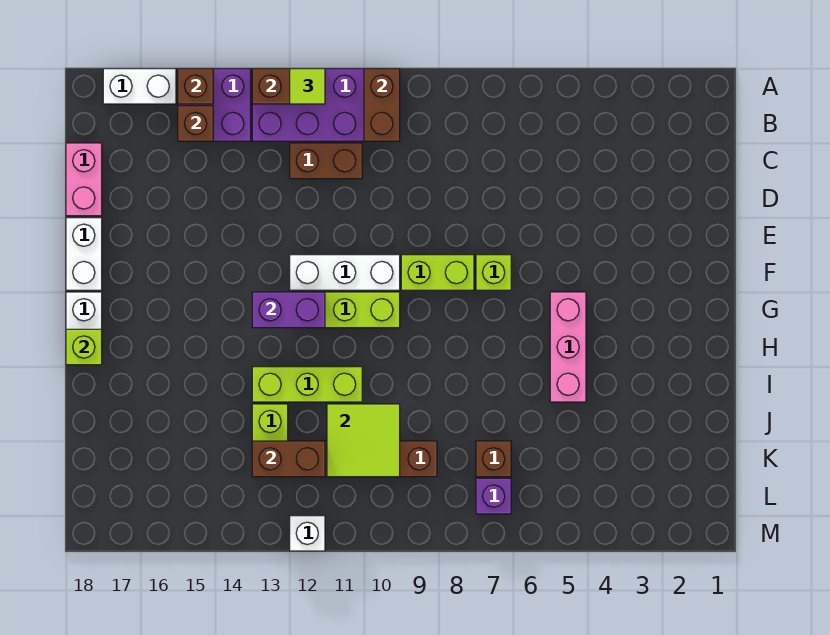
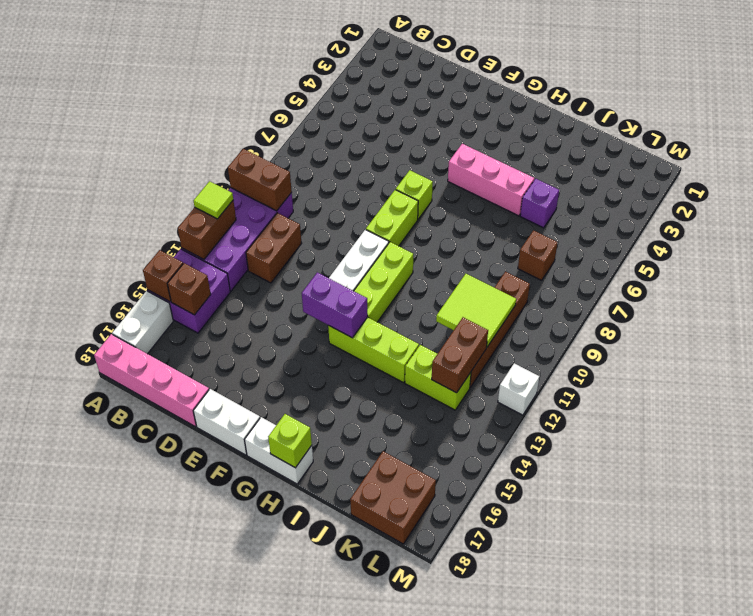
pink 1x2 brick [66,143,102,216] -> pink 1x4 brick [94,334,209,427]
purple 1x2 brick [252,292,325,328] -> purple 1x2 brick turned to [302,272,368,338]
lime 1x3 brick [252,367,362,402] -> lime 1x3 brick turned to [328,317,419,383]
none -> brown 2x2 brick [350,451,436,544]
purple 1x1 brick [476,478,511,514] -> purple 1x1 brick moved to [520,179,559,228]

